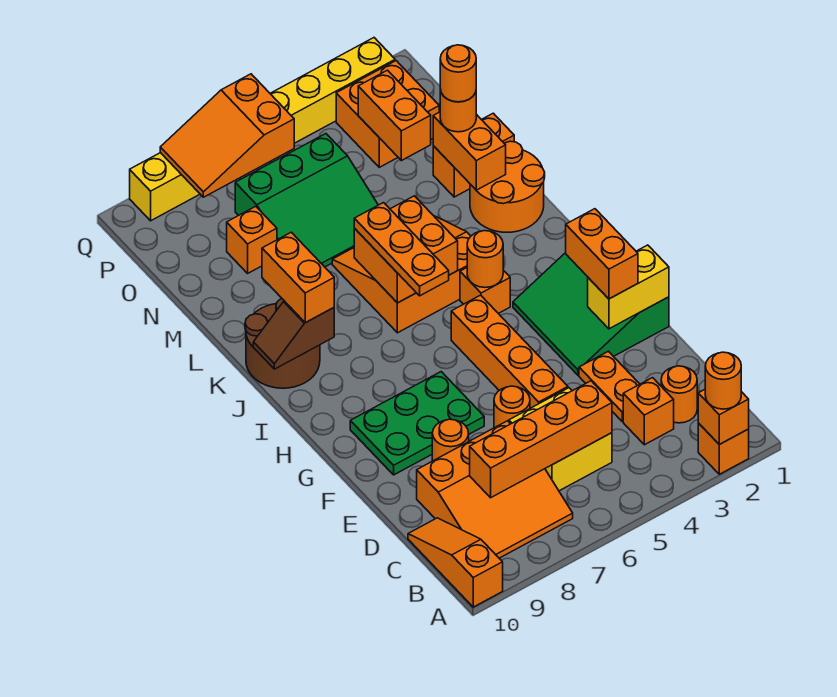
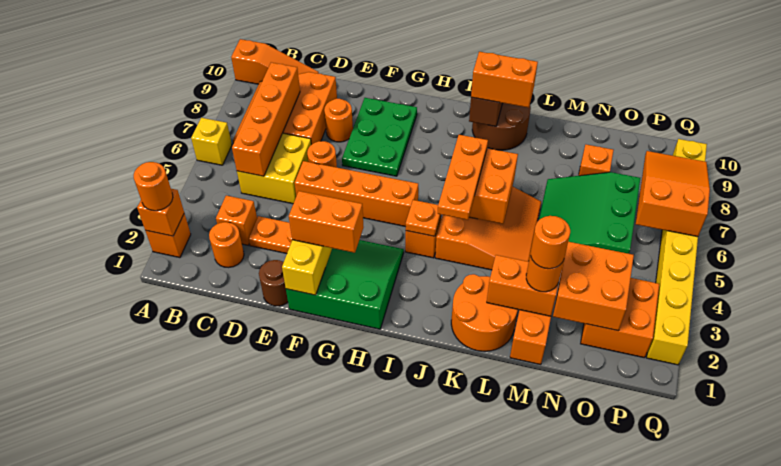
none -> yellow 1x1 brick [191,118,232,165]
none -> brown 1x1 round brick [259,260,288,306]
orange 1x1 round brick [467,231,503,287] -> orange 1x1 plate [406,200,441,236]
orange 1x3 plate [354,203,449,296] -> orange 1x3 plate turned to [438,135,488,220]
orange 1x2 brick [358,70,431,161] -> orange 2x2 brick [553,242,634,331]

